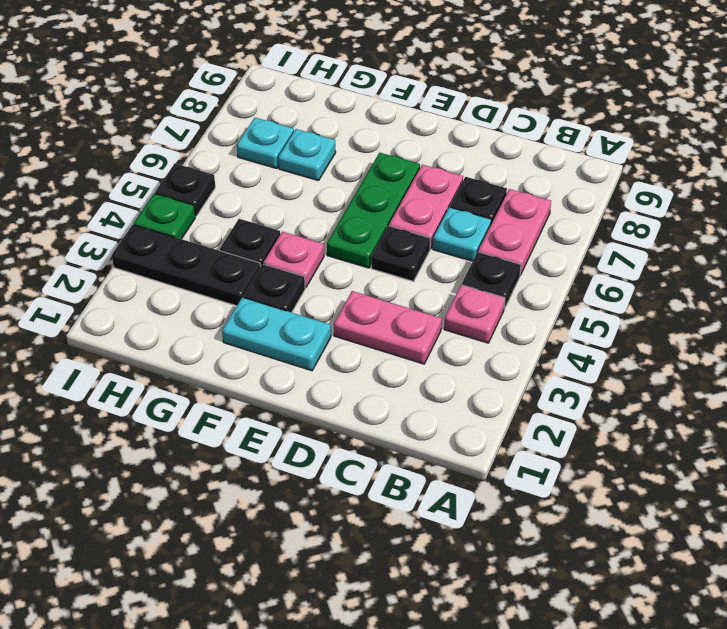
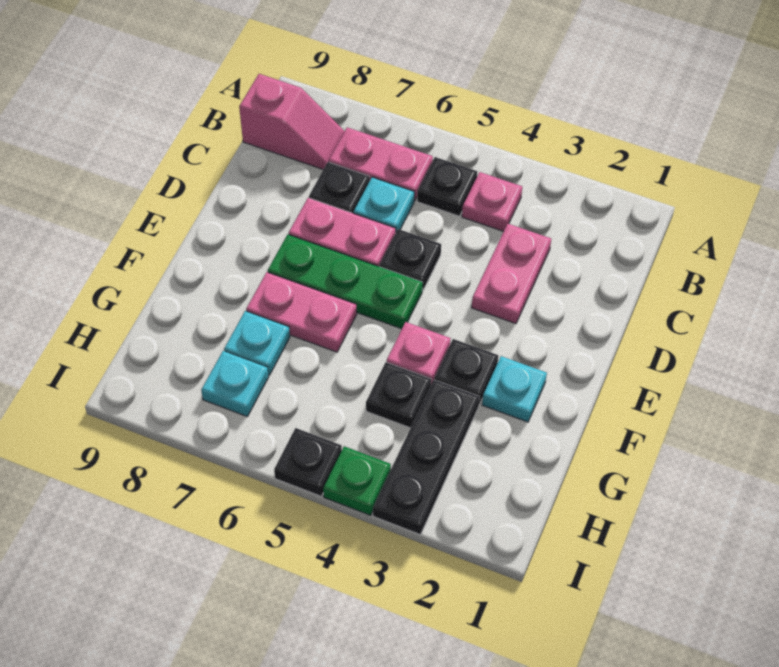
none -> pink 1x2 slope [239,74,345,170]
cyan 1x2 plate [222,297,331,371] -> cyan 1x1 plate [482,356,547,422]
none -> pink 1x2 plate [246,272,357,352]

